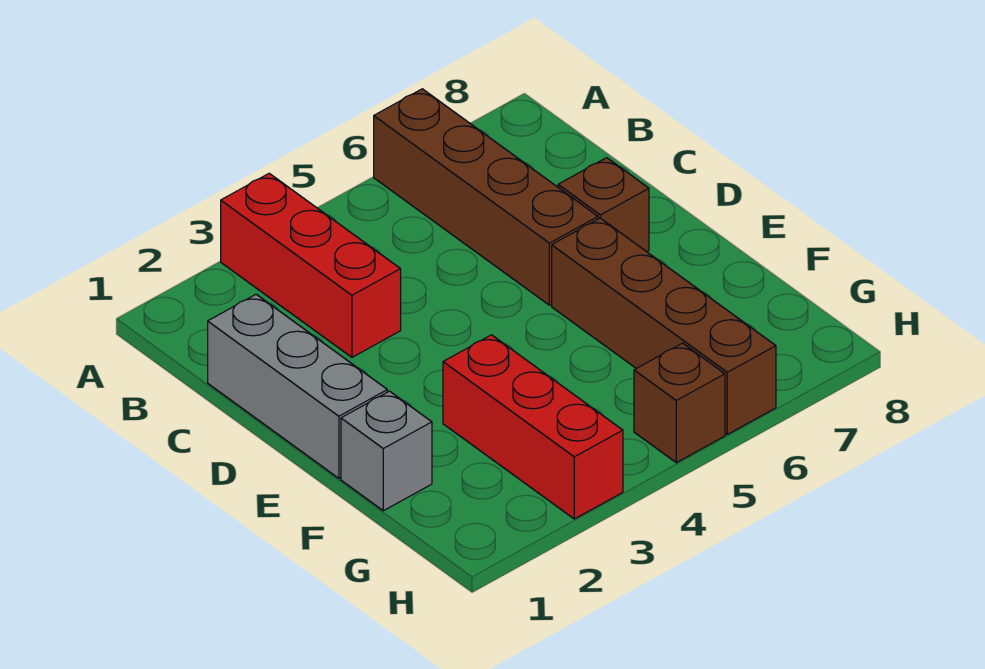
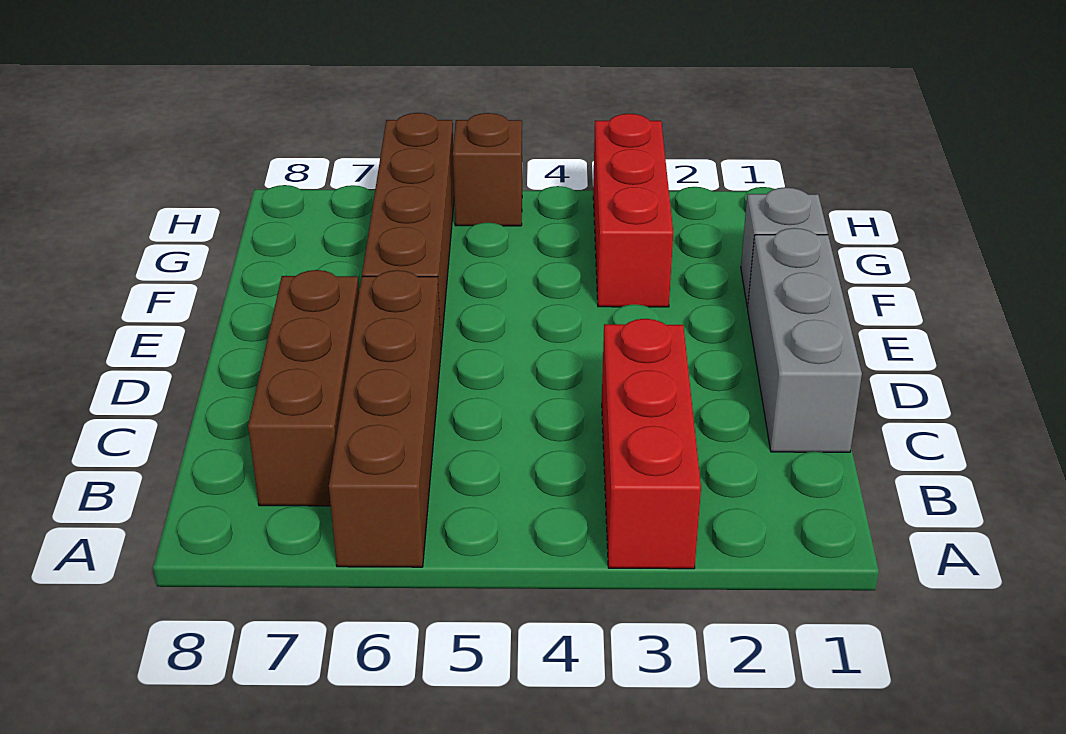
brown 1x1 brick [558,158,649,252] -> brown 1x3 brick [248,270,359,506]

